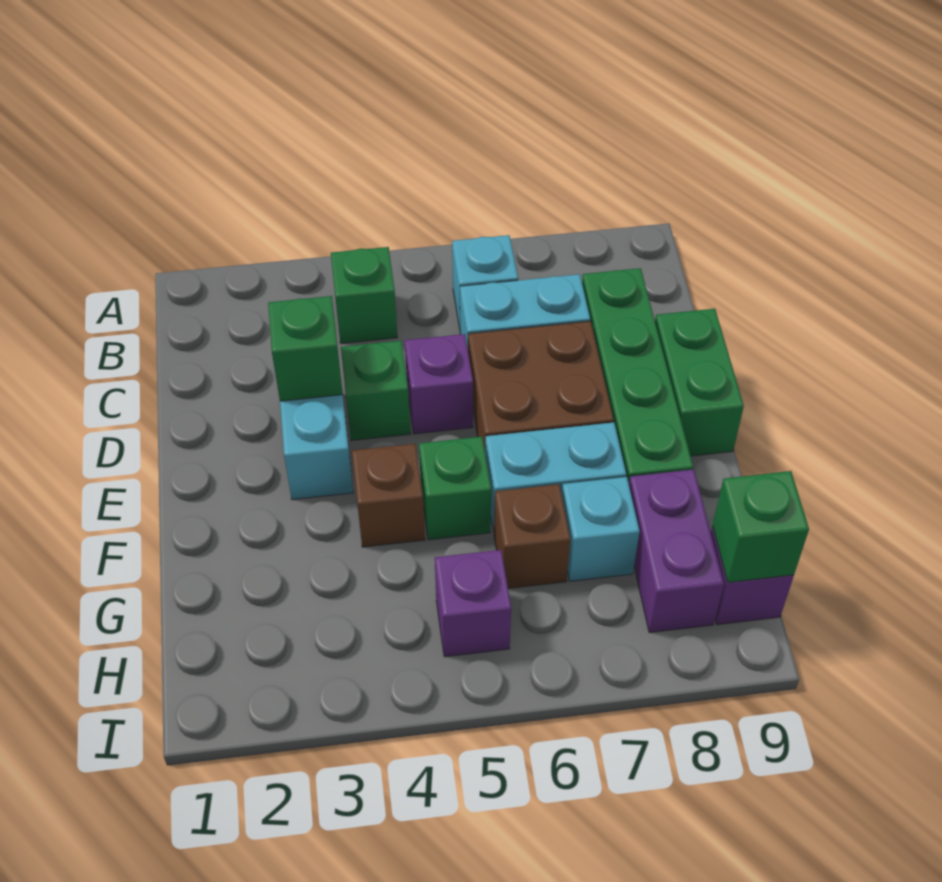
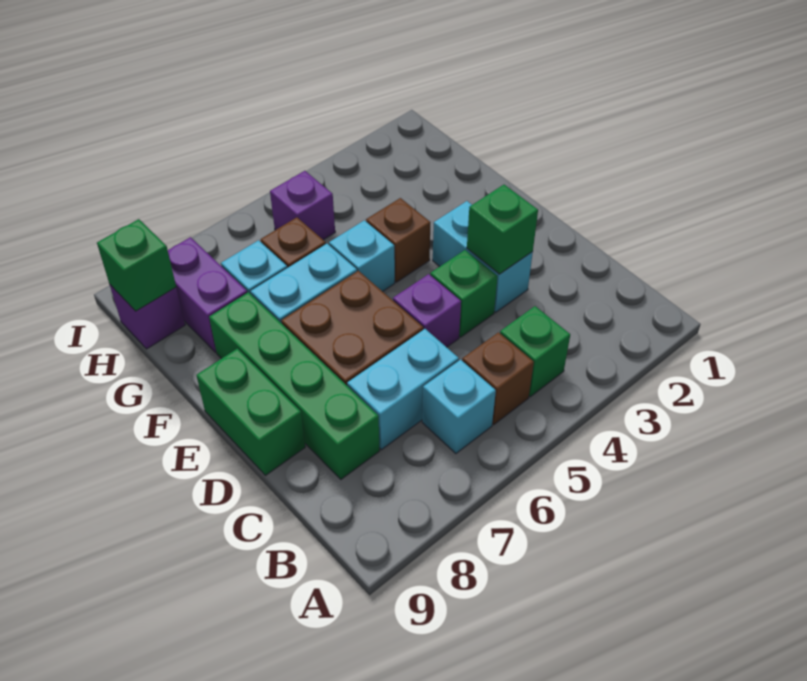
none -> brown 1x1 brick [462,332,534,424]
green 1x1 brick [419,437,491,540] -> cyan 1x1 brick [329,220,395,292]

